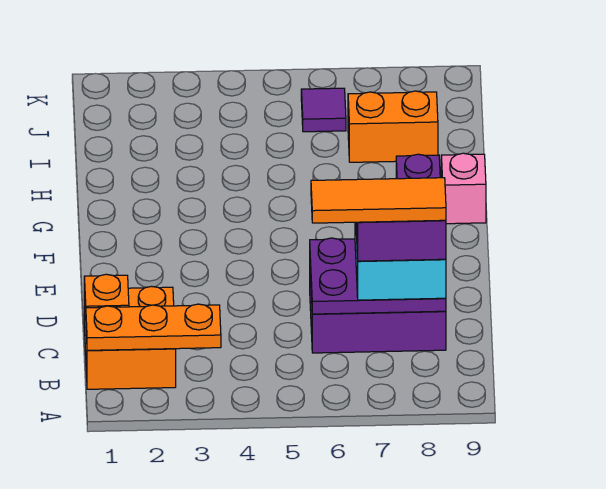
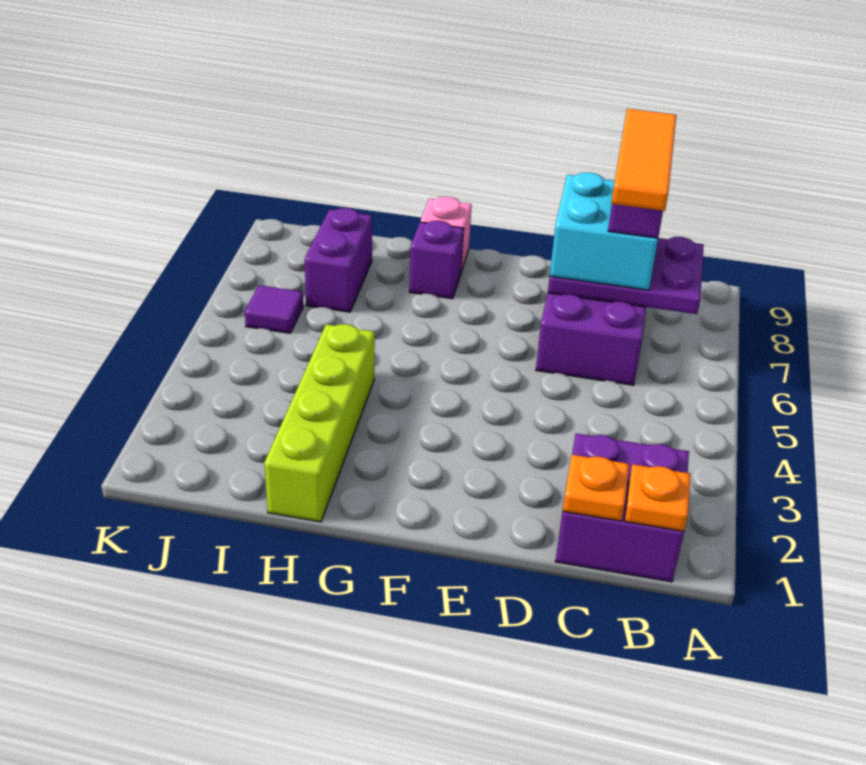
orange 2x2 brick [84,286,176,389] -> purple 2x2 brick [555,434,689,582]
orange 1x3 plate [86,304,221,350] -> orange 1x1 plate [625,464,691,531]
purple 2x3 plate [310,238,446,314] -> purple 2x3 plate turned to [548,237,704,314]
none -> lime 1x4 brick [264,324,375,522]
orange 1x2 brick [348,91,438,162] -> purple 1x2 brick [305,208,372,312]

